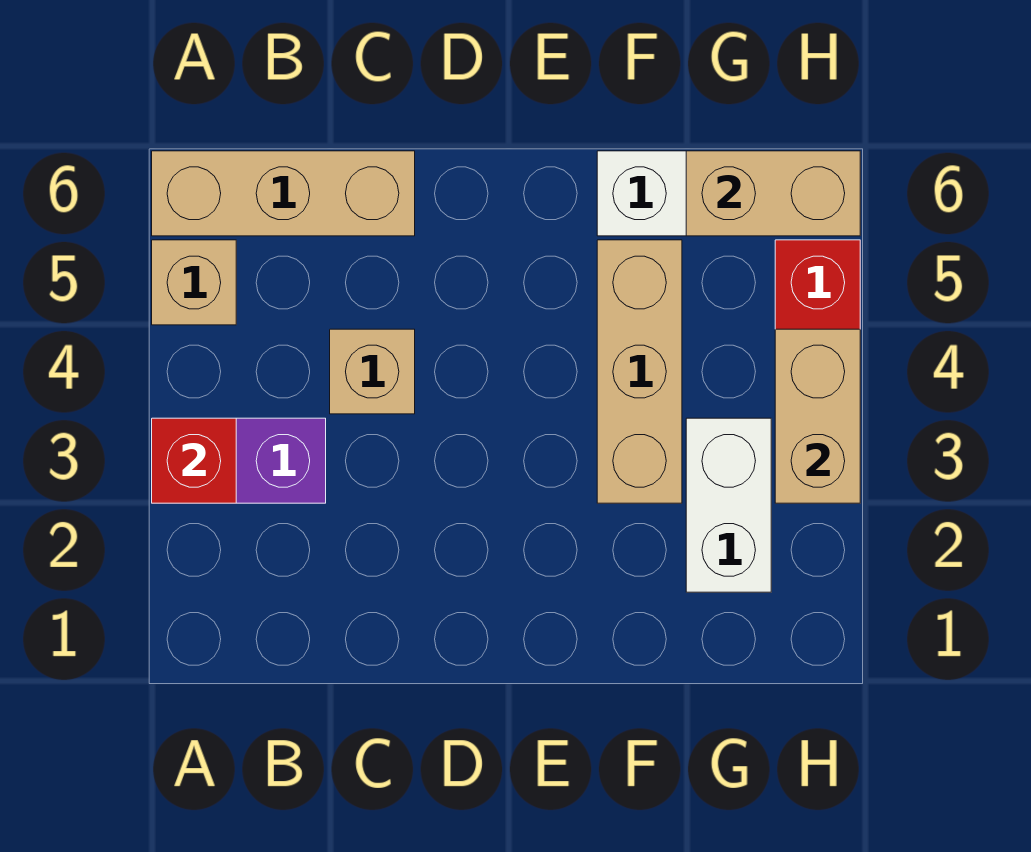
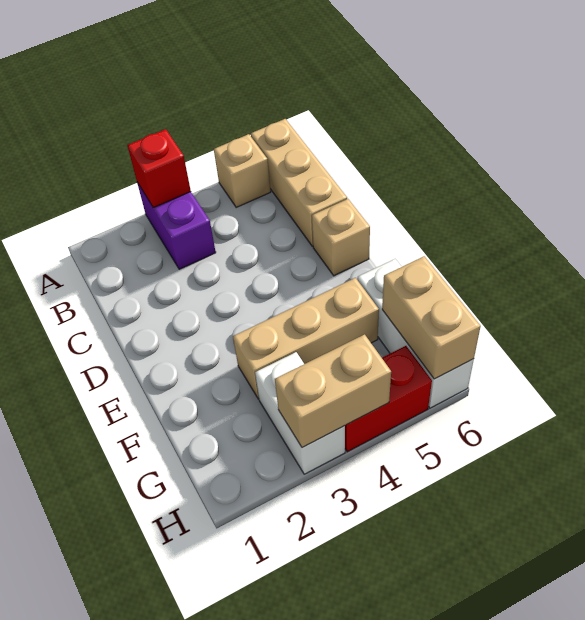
tan 1x1 brick [330,329,415,414] -> tan 1x1 brick moved to [312,199,370,276]
white 1x2 brick [686,418,771,592] -> white 1x2 brick turned to [255,352,345,474]

